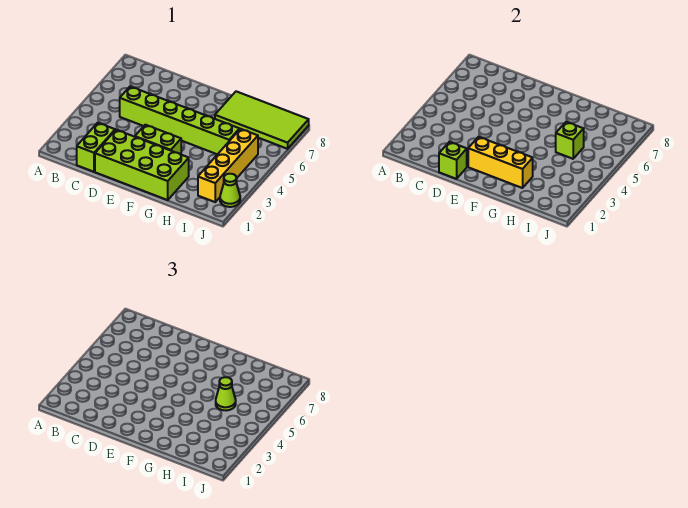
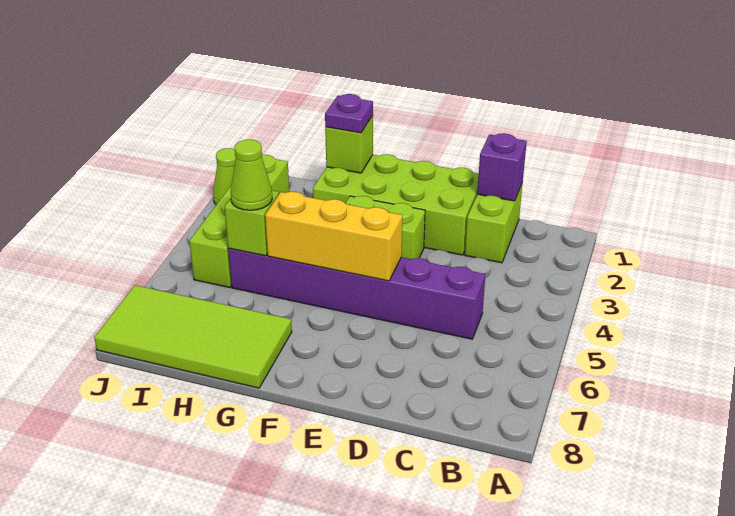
none -> purple 1x1 brick [477,133,527,201]
lime 1x6 brick [120,87,240,154] -> purple 1x6 brick [228,248,486,339]
lime 1x1 brick [439,142,467,179] -> lime 1x1 brick moved to [325,115,373,173]
yellow 1x3 brick [468,137,533,188] -> yellow 1x3 brick moved to [265,192,402,281]
none -> purple 1x1 plate [325,94,373,133]
yellow 1x4 brick [198,129,258,202] -> lime 1x4 brick [189,155,289,288]

